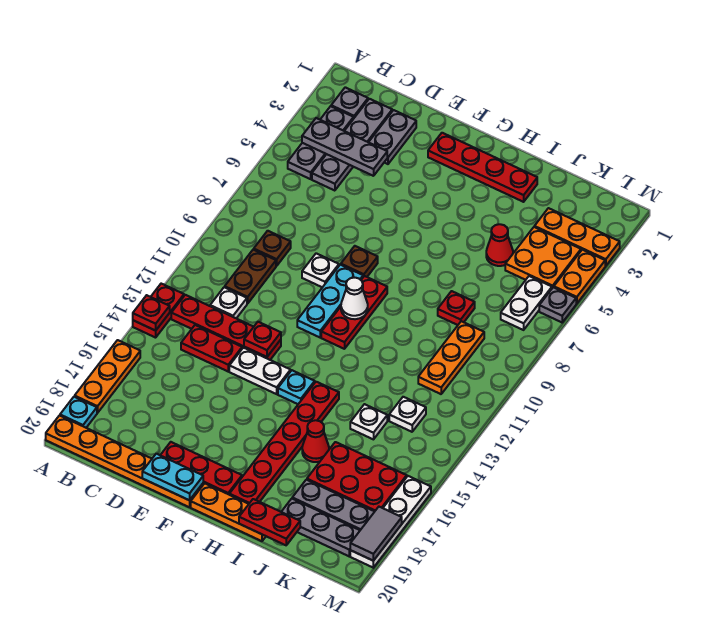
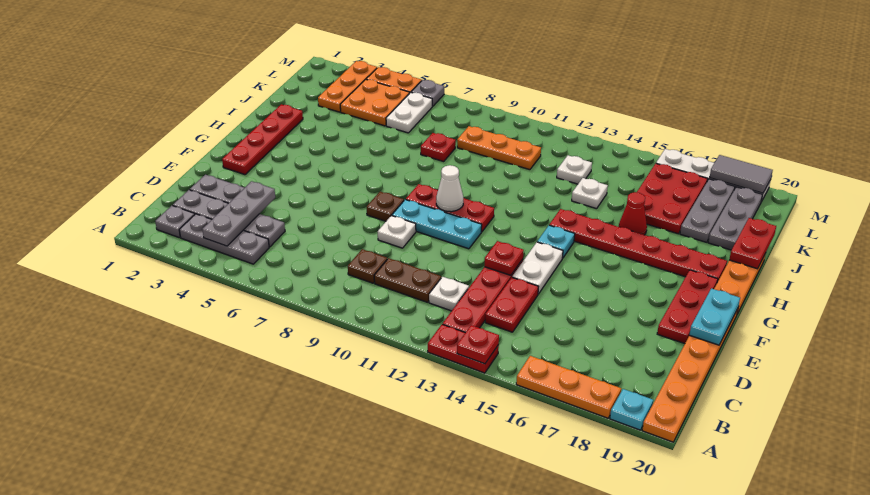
red 1x1 cone [486,224,513,266] -> none
white 1x2 plate [501,276,552,330] -> white 1x2 plate turned to [386,92,432,133]

